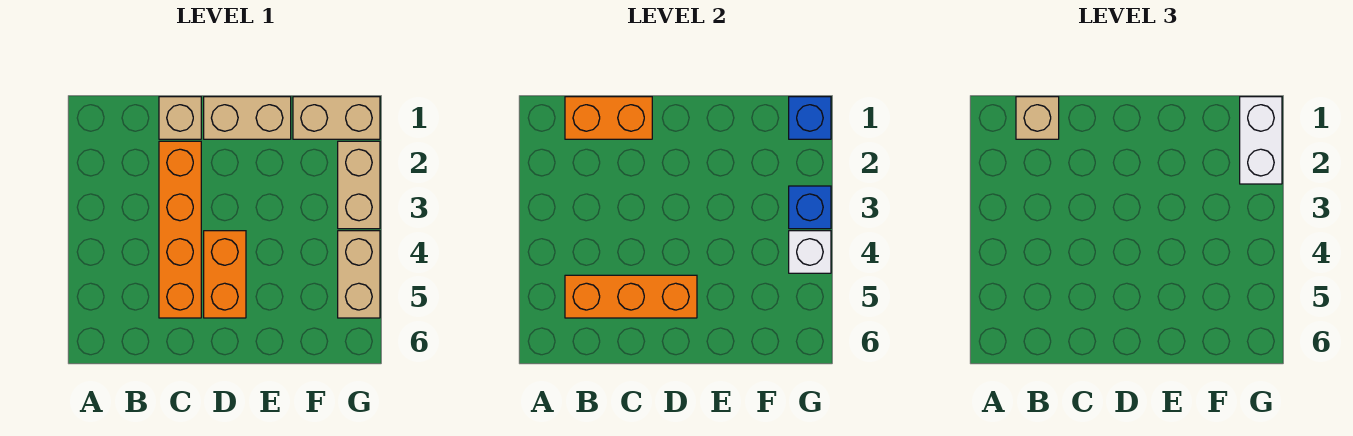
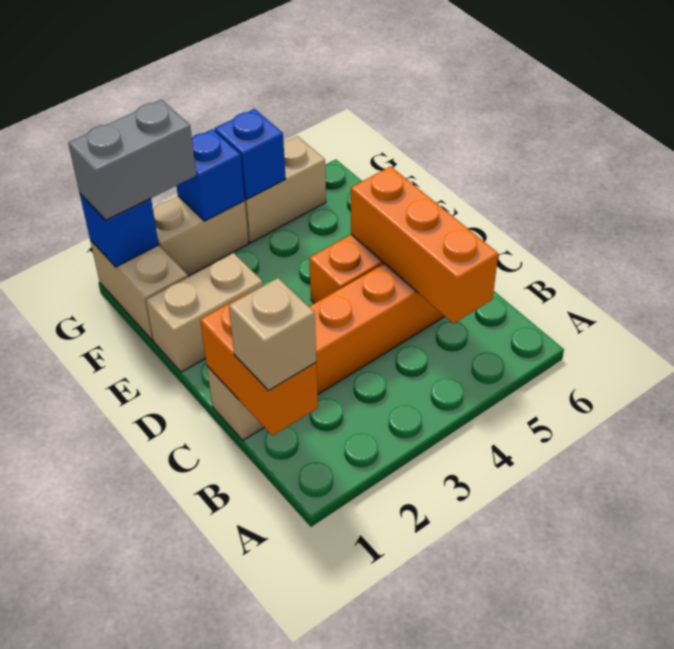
tan 1x2 brick [204,97,291,139] -> tan 1x2 brick turned to [146,253,263,372]
white 1x2 brick [1240,97,1282,184] -> grey 1x2 brick [68,100,196,220]
white 1x1 brick [789,231,831,273] -> blue 1x1 brick [215,109,286,199]

